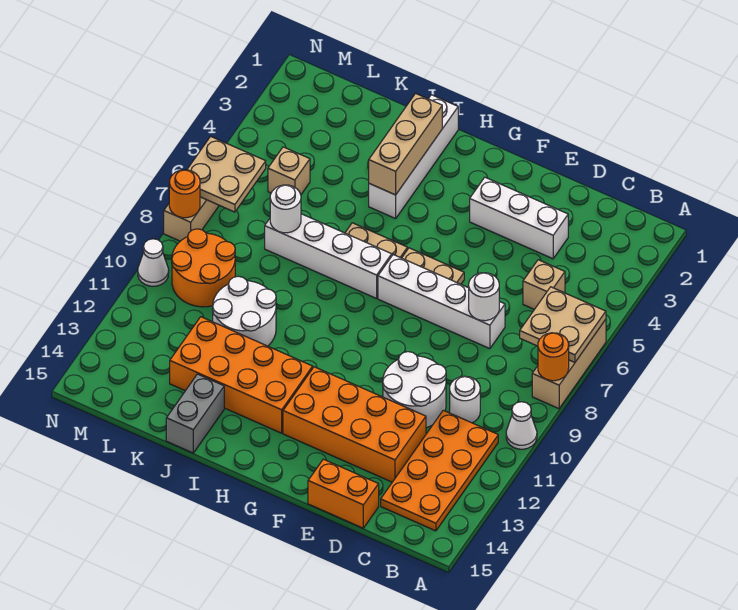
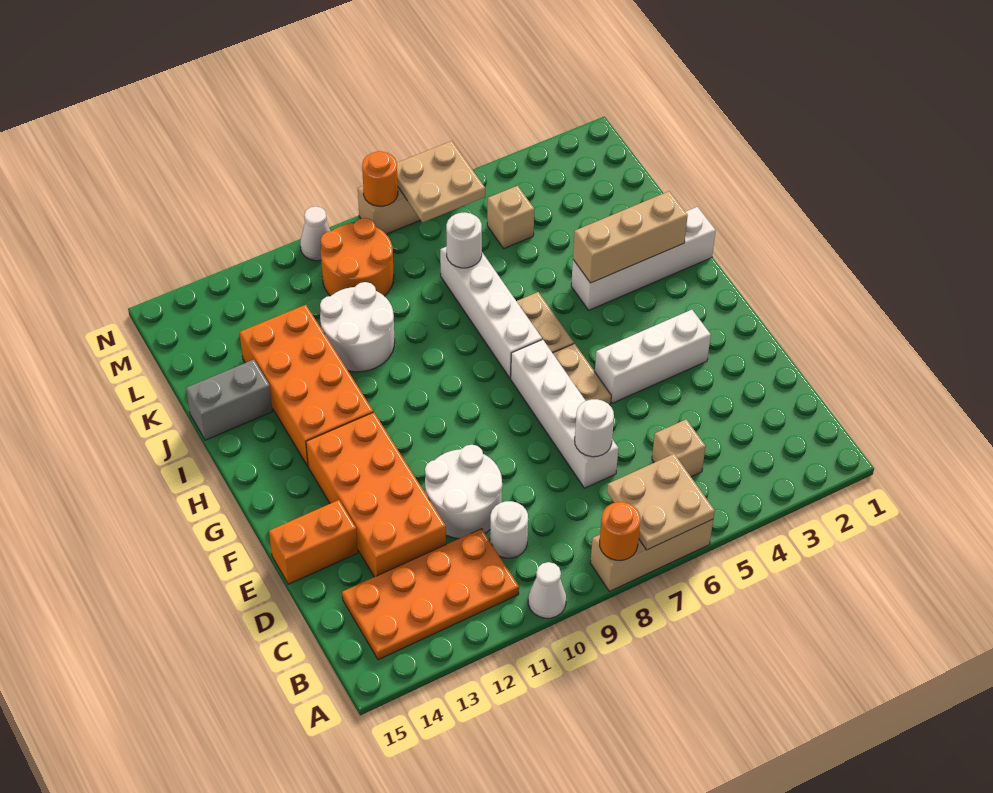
white 1x3 brick [470,177,568,259] -> white 1x3 brick turned to [595,310,711,403]
orange 1x2 brick [308,459,379,528] -> orange 1x2 brick turned to [269,500,358,584]

